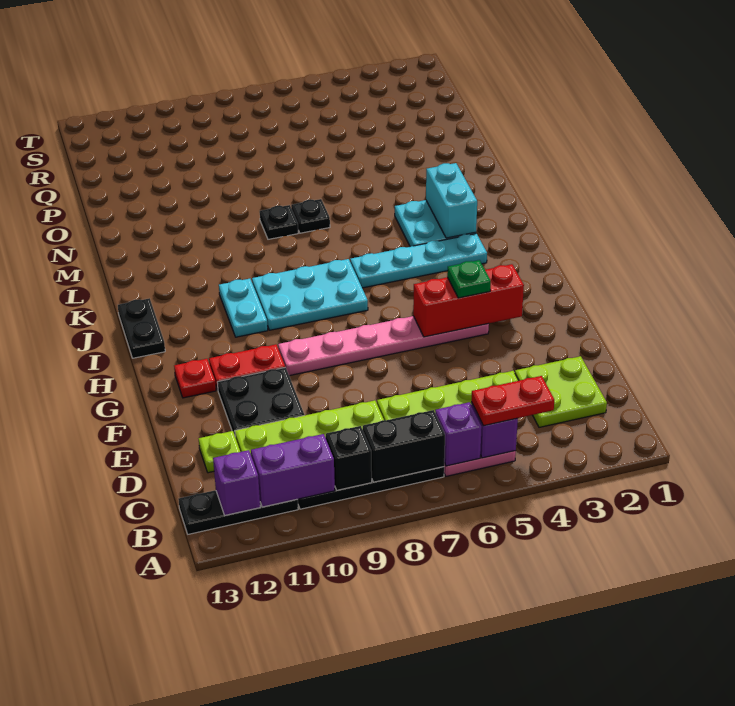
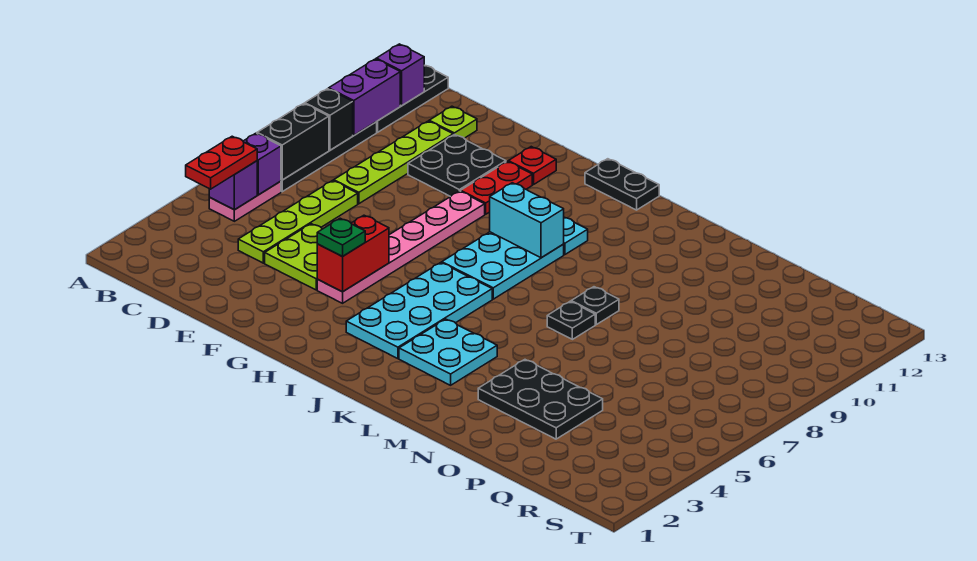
lime 2x2 plate [515,356,607,427] -> lime 2x2 plate moved to [265,224,322,290]
red 1x3 brick [413,264,524,337] -> red 1x2 brick [317,215,389,292]
cyan 1x4 plate [350,234,487,288] -> cyan 2x4 plate [346,263,492,359]
cyan 1x2 brick [426,163,477,238] -> cyan 1x2 brick moved to [490,183,564,258]
none -> black 2x3 plate [478,360,603,439]

